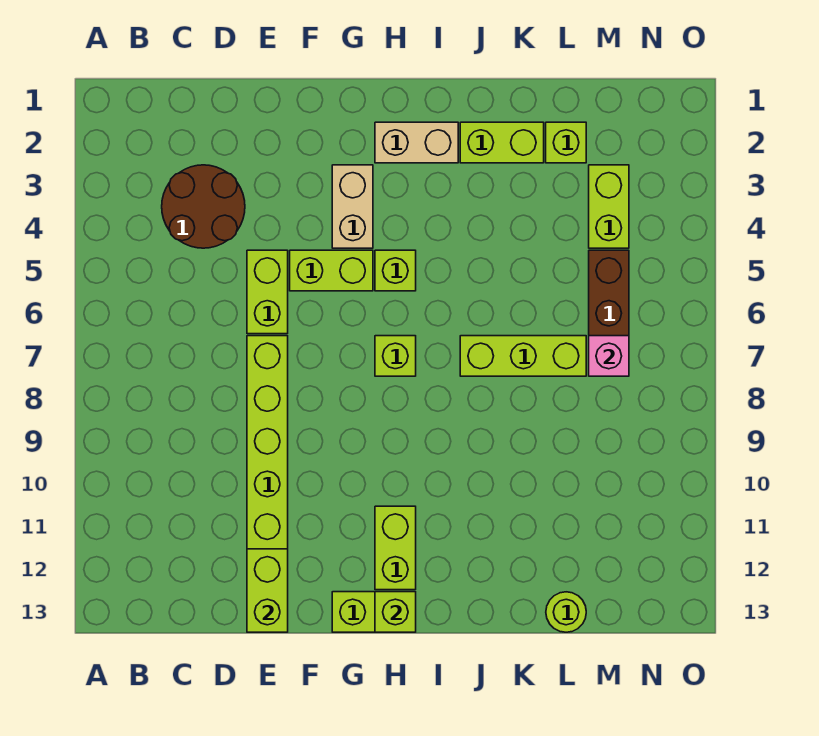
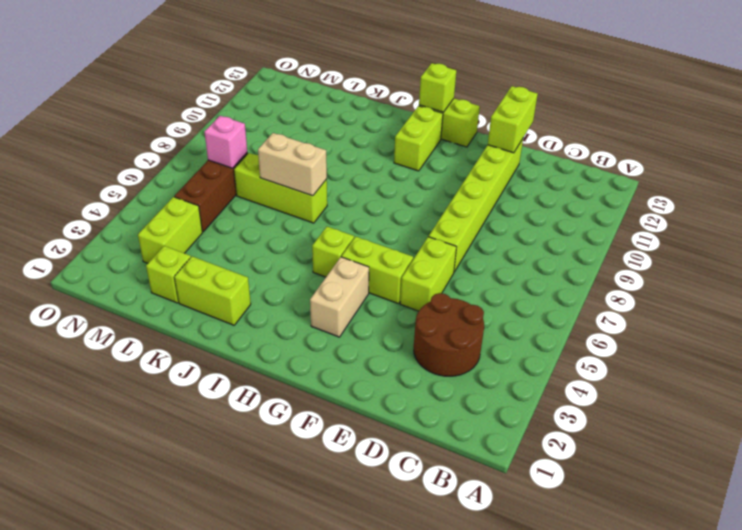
tan 1x2 brick [375,122,458,163] -> tan 1x2 brick moved to [258,133,327,196]
lime 1x1 brick [375,336,416,376] -> none
lime 1x1 round brick [546,592,586,632] -> none

